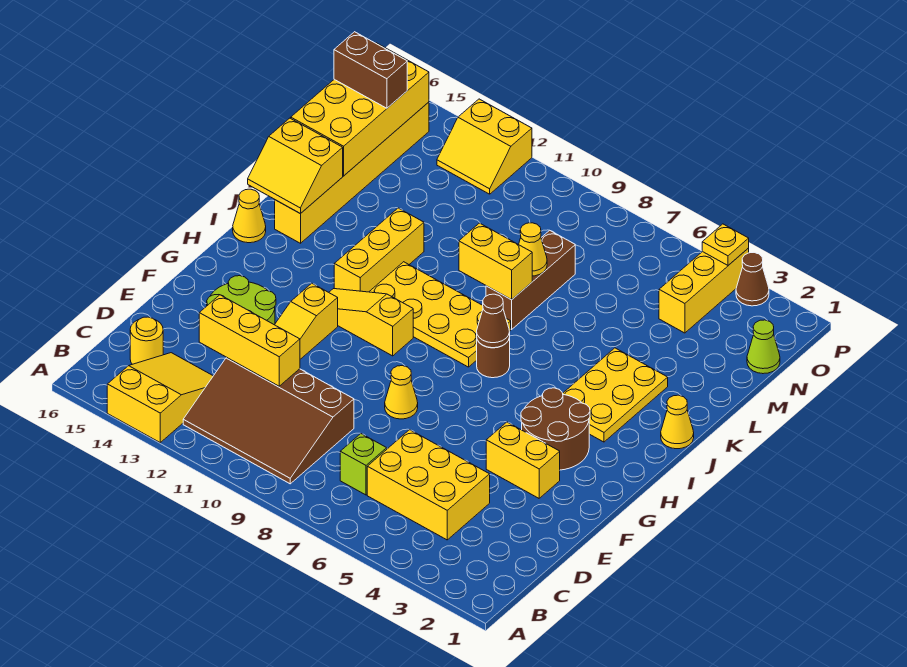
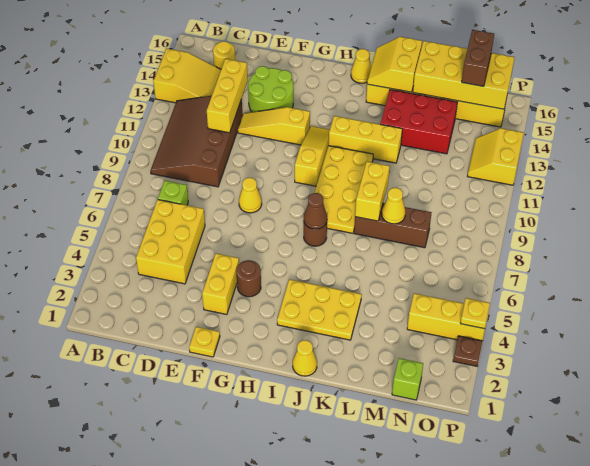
none -> yellow 1x1 plate [189,327,220,357]
brown 2x2 round brick [521,388,590,470] -> brown 1x1 round brick [236,260,261,297]
none -> red 2x3 brick [381,89,457,154]
lime 1x1 cone [747,320,780,374] -> lime 1x1 brick [392,358,423,400]
brown 1x1 cone [736,253,769,306] -> brown 1x1 plate [453,336,482,366]

